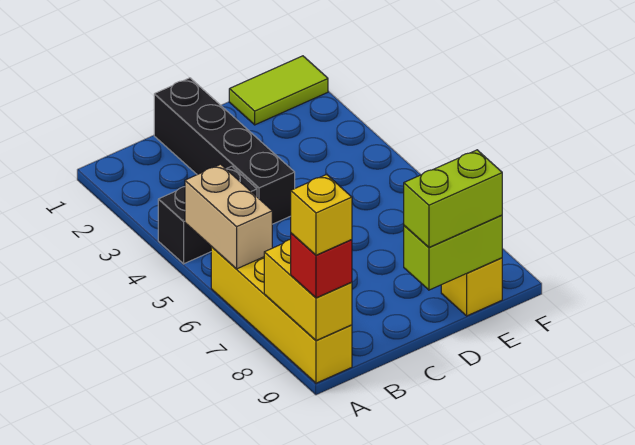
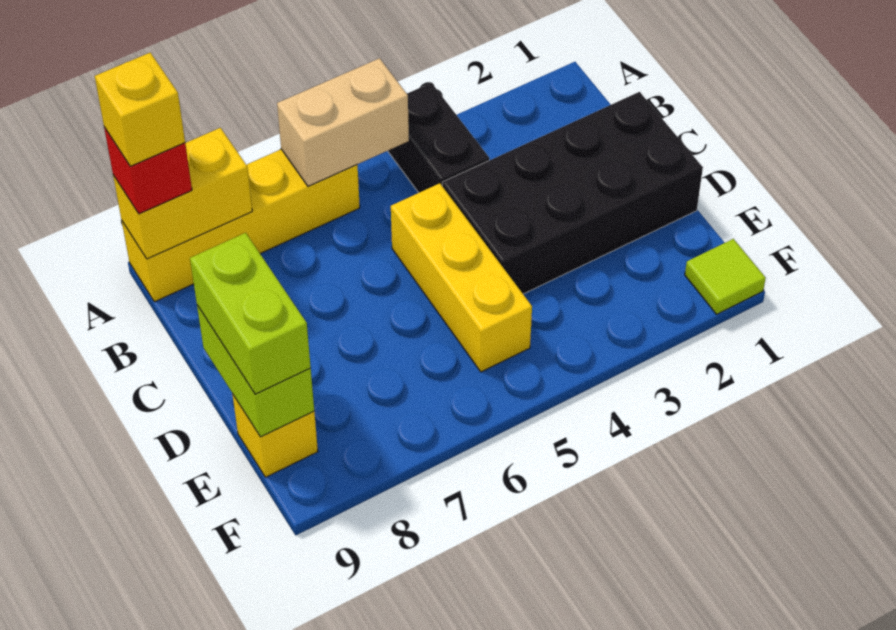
black 1x4 brick [154,78,295,224] -> black 2x4 brick [442,92,703,294]
none -> yellow 1x3 brick [391,183,532,372]
lime 1x2 tile [229,56,328,125] -> lime 1x1 tile [685,239,766,314]

